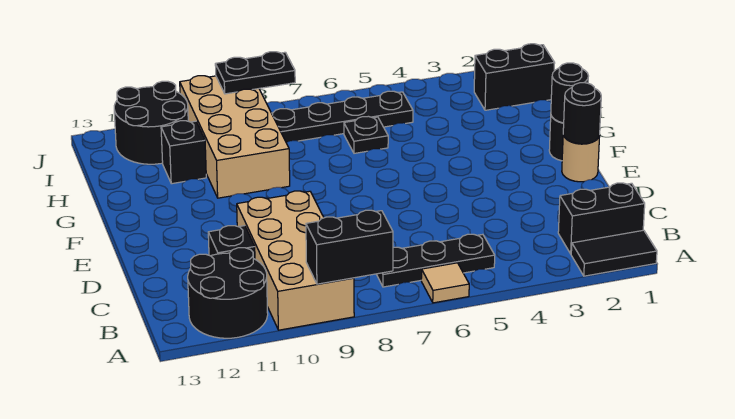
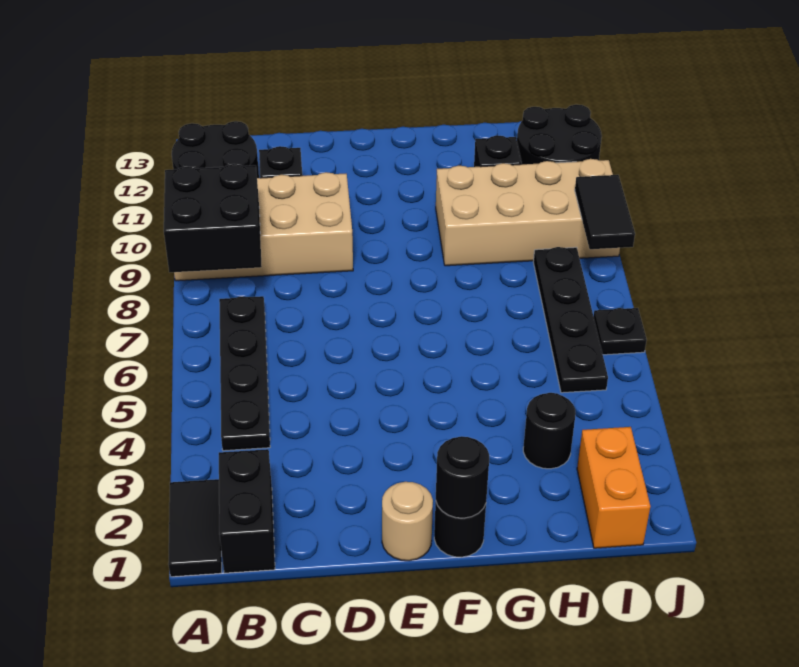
tan 1x1 tile [421,263,469,303] -> none
black 1x2 brick [306,210,393,284] -> black 2x2 brick [164,164,262,272]
black 1x3 plate [376,234,495,287] -> black 1x4 plate [219,296,270,451]
black 1x1 round brick [563,83,601,144] -> black 1x1 round brick moved to [523,393,575,469]
black 1x1 plate [344,116,388,153] -> black 1x1 plate moved to [594,308,647,355]
black 1x2 brick [474,44,555,110] -> orange 1x2 brick [577,427,650,548]
black 1x2 plate [215,52,295,94] -> black 1x2 tile [575,175,635,249]

